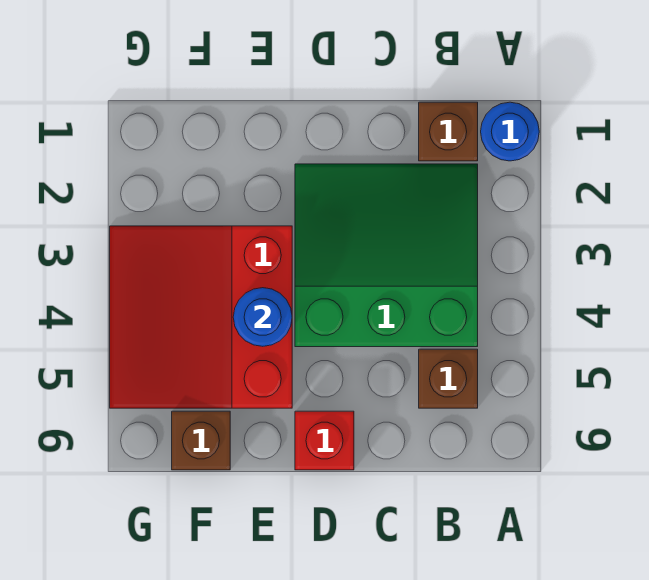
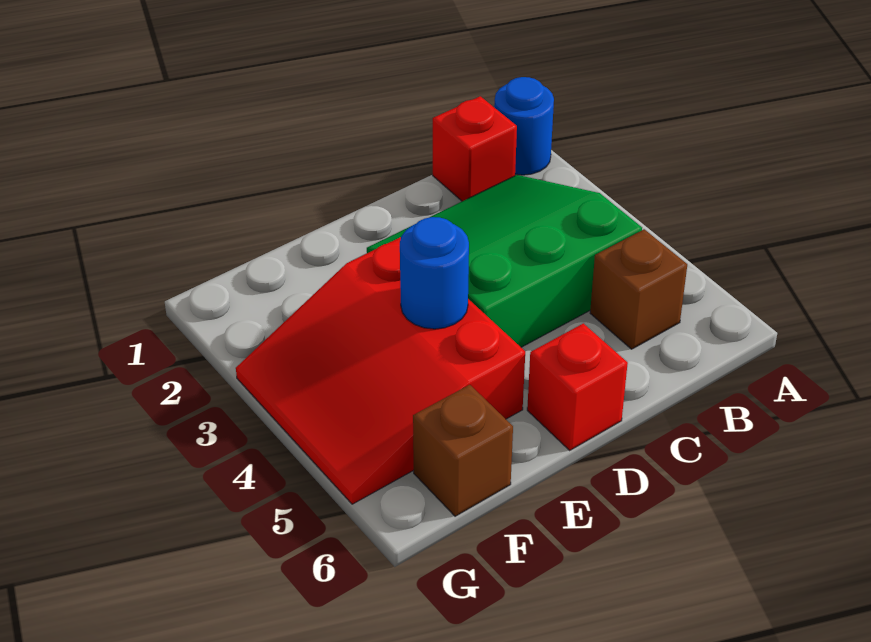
brown 1x1 brick [419,102,478,161] -> red 1x1 brick [433,96,517,201]

